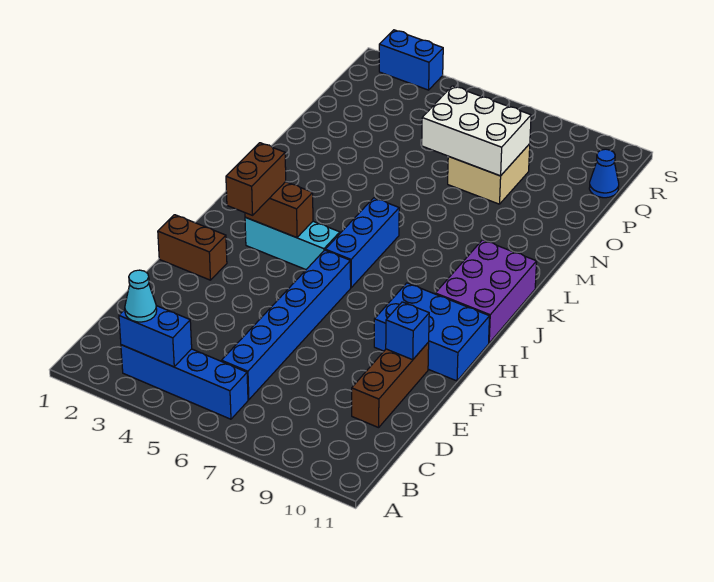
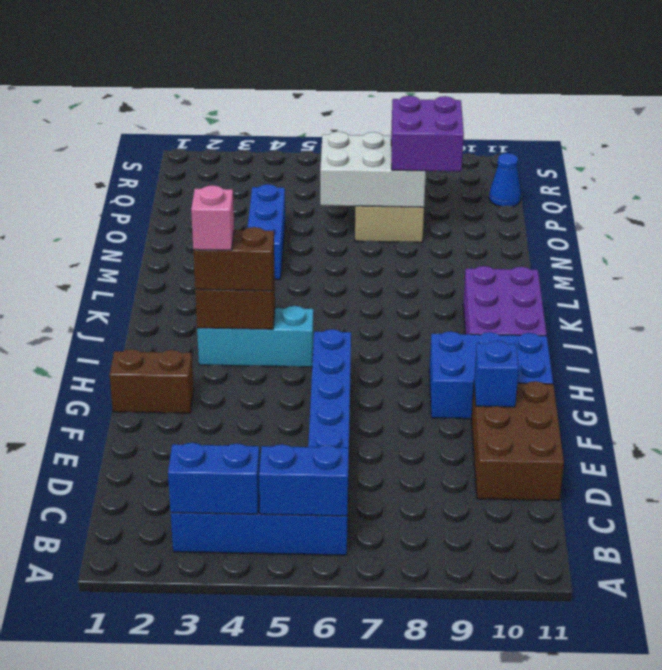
cyan 1x1 cone [125,270,157,322] -> none
brown 1x3 brick [352,342,429,428] -> brown 2x3 brick [471,381,564,501]
brown 1x2 brick [226,143,286,215] -> brown 1x2 brick turned to [193,227,274,291]
none -> pink 1x1 brick [191,185,234,250]
blue 1x3 brick [325,198,399,288] -> blue 1x3 brick moved to [248,184,285,279]
none -> purple 2x2 brick [391,96,464,171]
blue 1x2 brick [379,30,443,90] -> blue 1x2 brick moved to [259,444,349,516]

